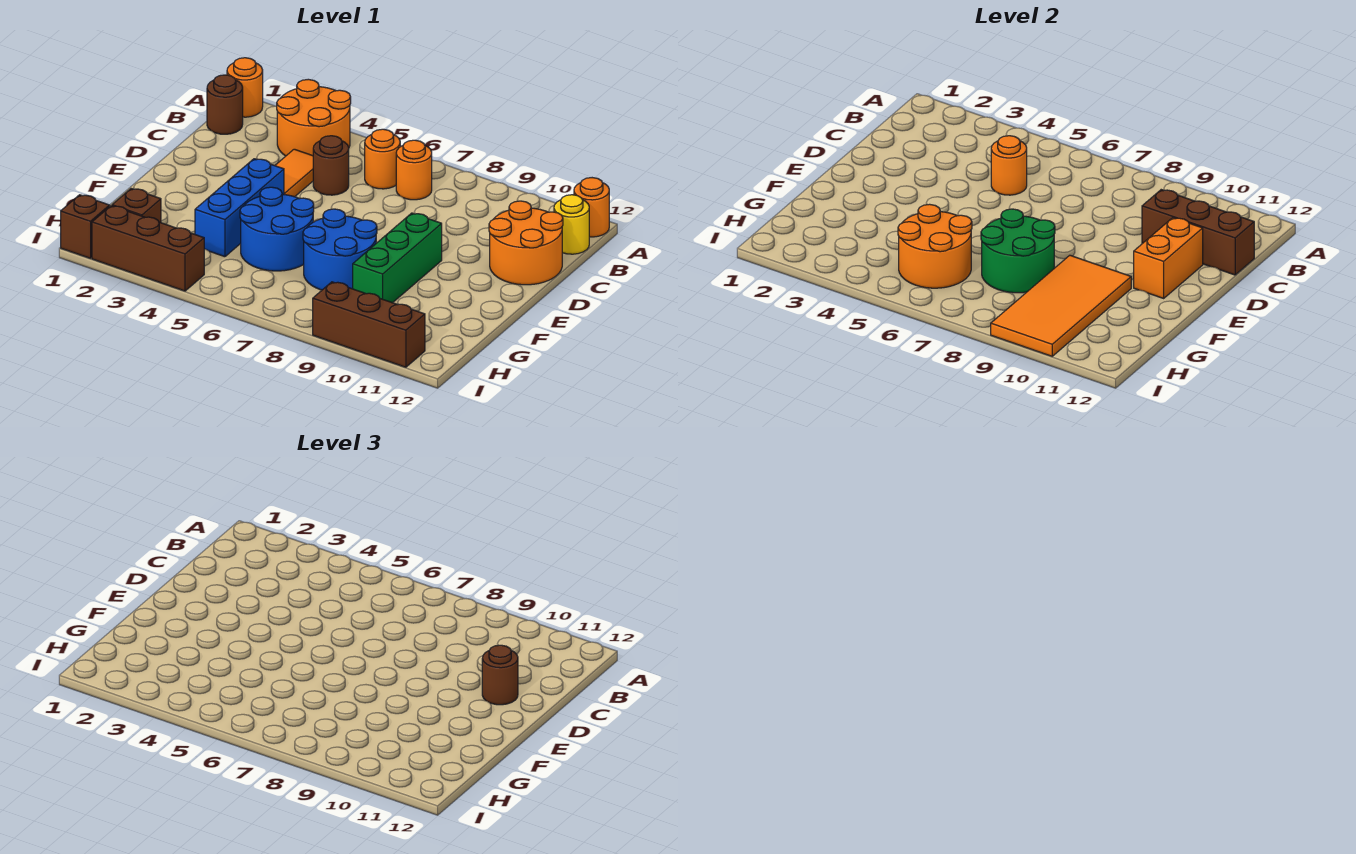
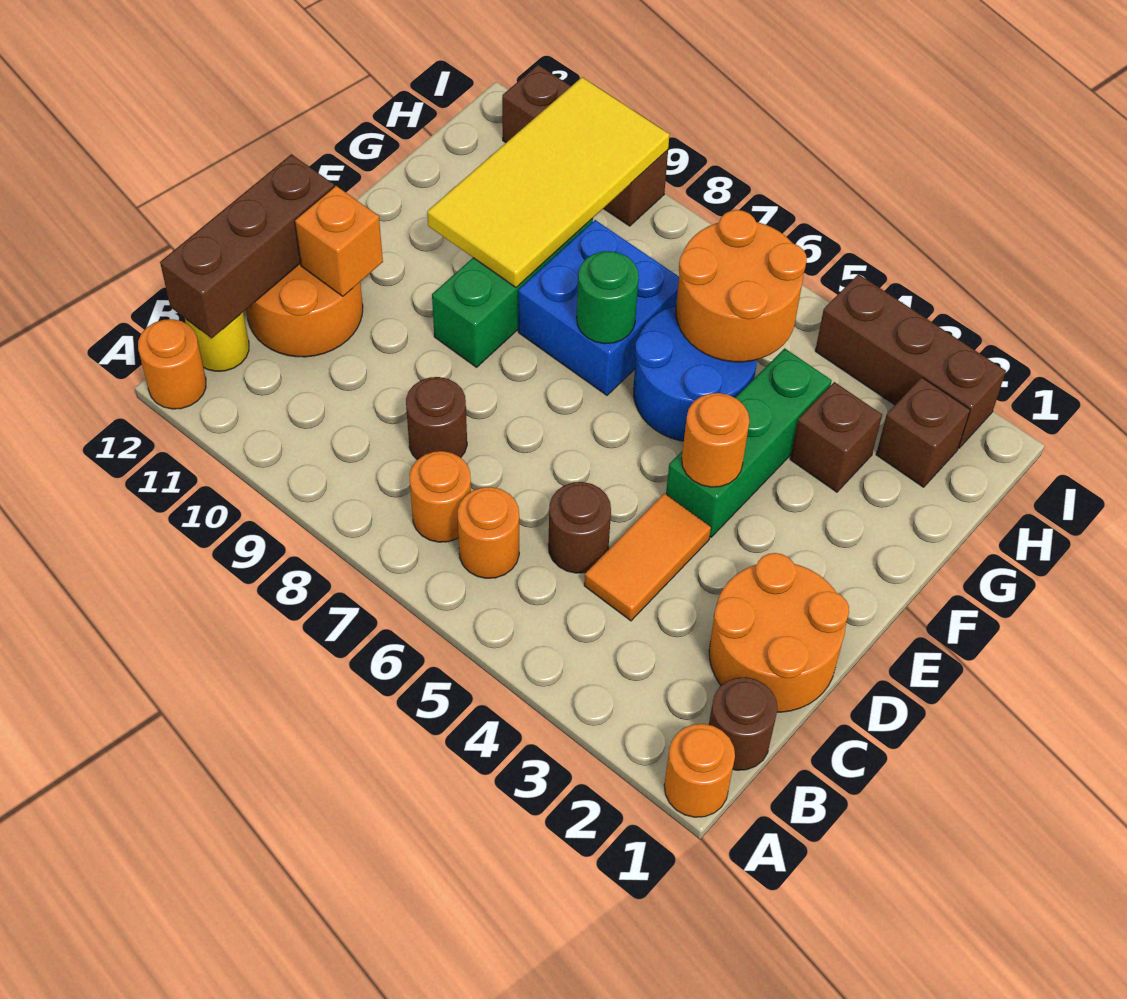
orange 2x2 round brick [277,79,351,156] -> orange 2x2 round brick moved to [709,553,849,712]
orange 1x1 round brick [991,136,1027,195] -> orange 1x1 round brick moved to [682,393,750,487]
brown 1x3 brick [1142,190,1254,275] -> brown 1x3 brick turned to [160,154,334,338]
orange 1x2 brick [1134,218,1203,298] -> orange 1x1 brick [295,186,383,296]
brown 1x1 round brick [482,645,518,705] -> brown 1x1 round brick moved to [406,377,467,460]
blue 1x3 brick [195,159,284,257] -> green 1x3 brick [666,348,832,537]
blue 2x2 round brick [303,209,377,290] -> blue 2x2 brick [518,220,679,395]
green 2x2 round brick [981,209,1055,293] -> green 1x1 round brick [577,251,639,344]
orange 2x4 tile [991,255,1131,356] -> yellow 2x4 tile [427,77,670,287]
brown 1x1 brick [61,195,110,258] -> brown 1x1 brick moved to [790,382,882,492]

